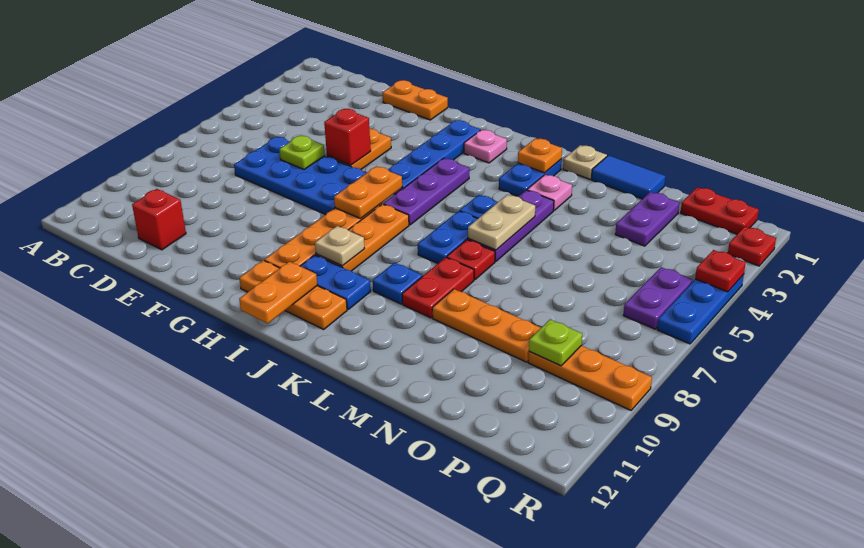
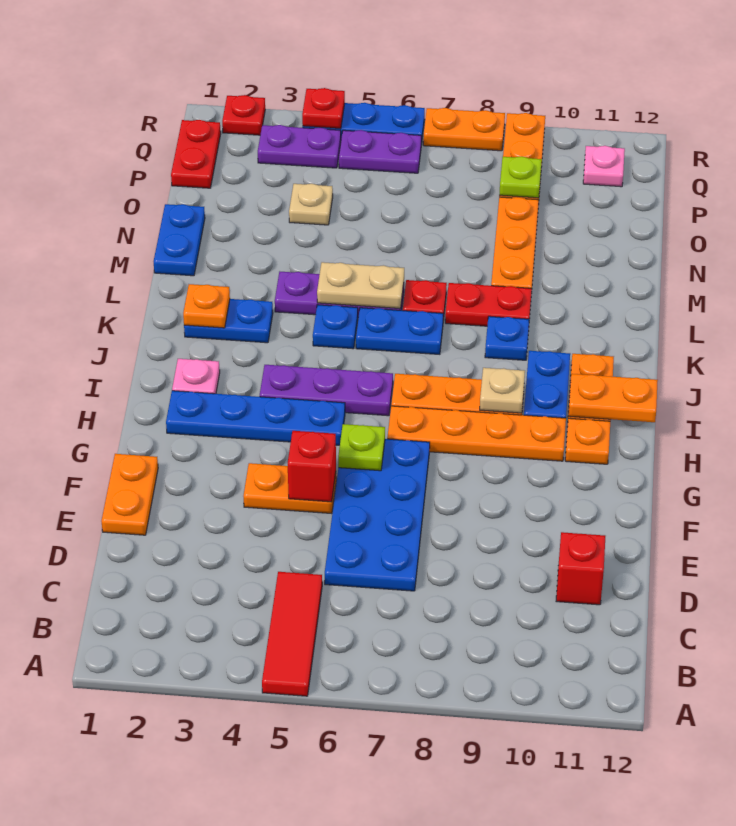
none -> red 1x3 tile [262,572,322,696]
lime 1x1 plate [279,135,325,169] -> lime 1x1 plate moved to [338,424,385,471]
orange 1x2 plate [334,166,402,219] -> orange 1x2 plate moved to [423,108,505,151]
tan 1x1 plate [563,145,607,179] -> tan 1x1 plate moved to [289,184,333,225]
pink 1x1 plate [527,175,572,211] -> pink 1x1 plate moved to [583,146,625,187]
blue 1x2 tile [591,155,665,199] -> blue 1x2 plate [154,204,205,276]
purple 1x2 plate [615,192,679,246] -> purple 1x2 plate moved to [258,125,341,168]

